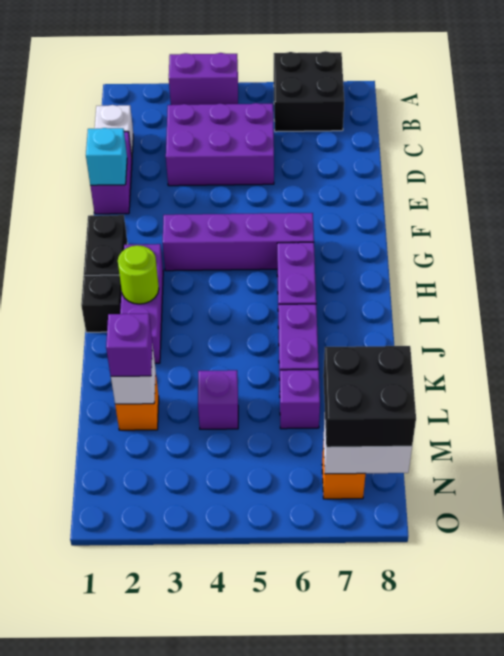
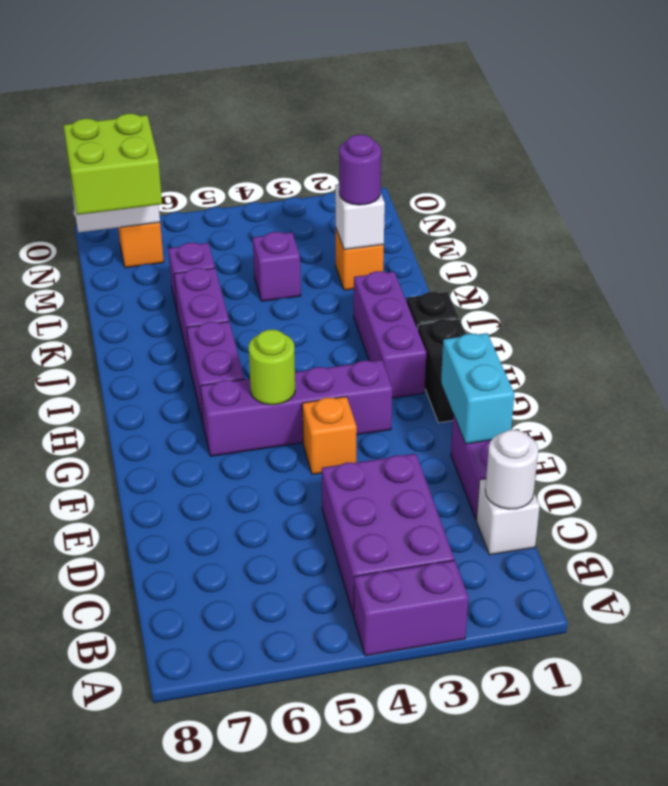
black 2x2 brick [274,51,344,132] -> none
none -> white 1x1 round brick [485,430,538,509]
purple 2x3 brick [166,103,274,186] -> purple 2x3 brick turned to [322,454,454,616]
cyan 1x1 brick [86,128,127,185] -> cyan 1x2 brick [441,333,514,444]
none -> orange 1x1 brick [302,397,357,475]
lime 1x1 round brick [118,245,159,304] -> lime 1x1 round brick moved to [249,330,295,405]
purple 1x1 brick [106,314,152,376] -> purple 1x1 round brick [339,135,381,205]
black 2x2 brick [323,346,416,447] -> lime 2x2 brick [64,114,162,215]

